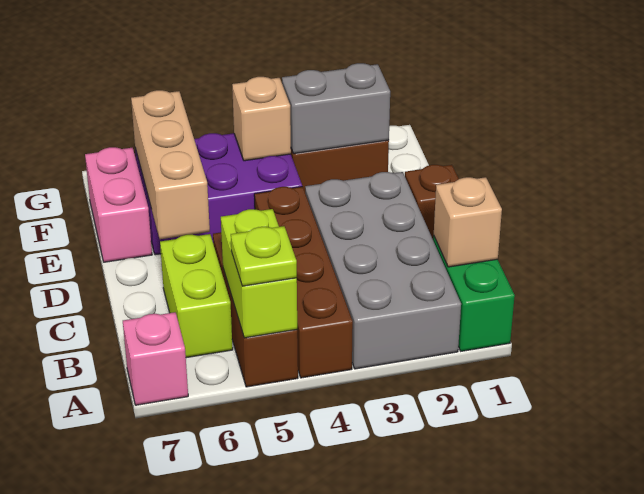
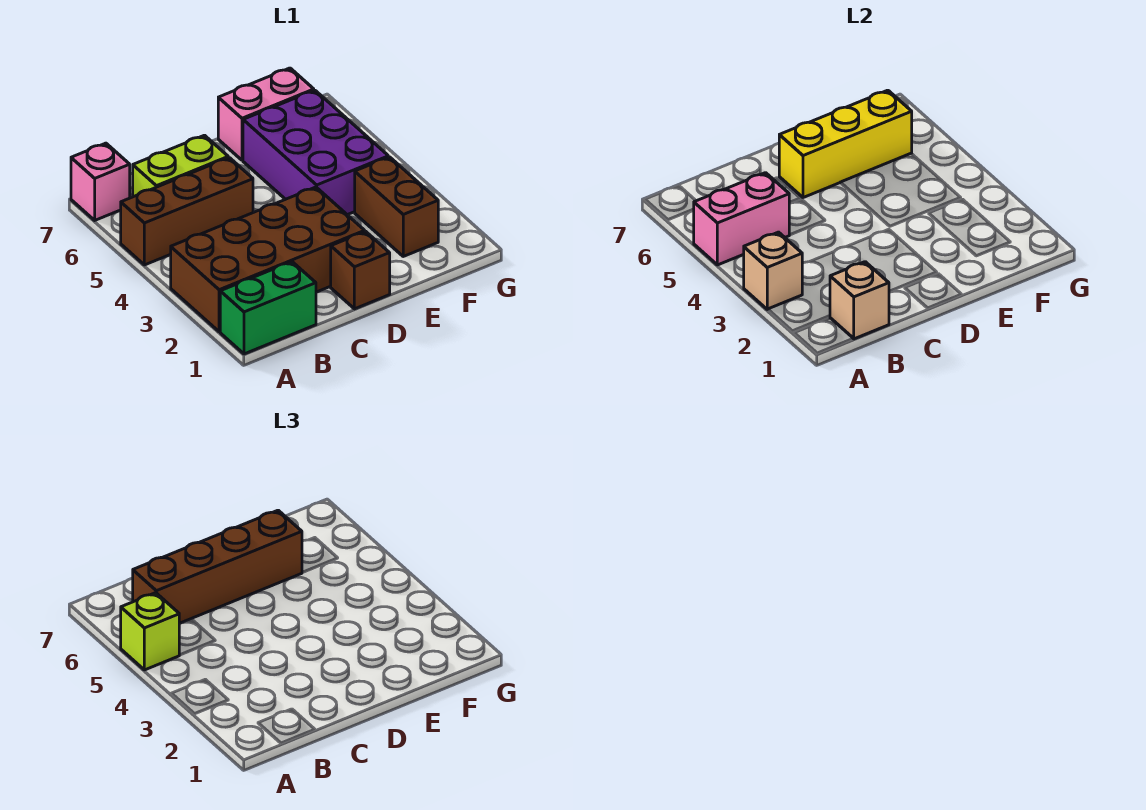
grey 2x4 brick [305,172,461,369] -> brown 2x4 brick [171,187,365,332]
brown 1x4 brick [254,187,353,378] -> brown 1x4 brick moved to [133,510,302,623]
lime 1x2 brick [221,209,297,338] -> pink 1x2 brick [693,173,790,265]
lime 1x1 plate [231,226,297,286] -> lime 1x1 brick [121,593,180,670]
tan 1x3 brick [131,90,210,239] -> yellow 1x3 brick [779,90,912,198]
grey 1x2 brick [282,63,390,154] -> none
tan 1x1 brick [232,77,291,161] -> tan 1x1 brick moved to [744,232,802,309]

